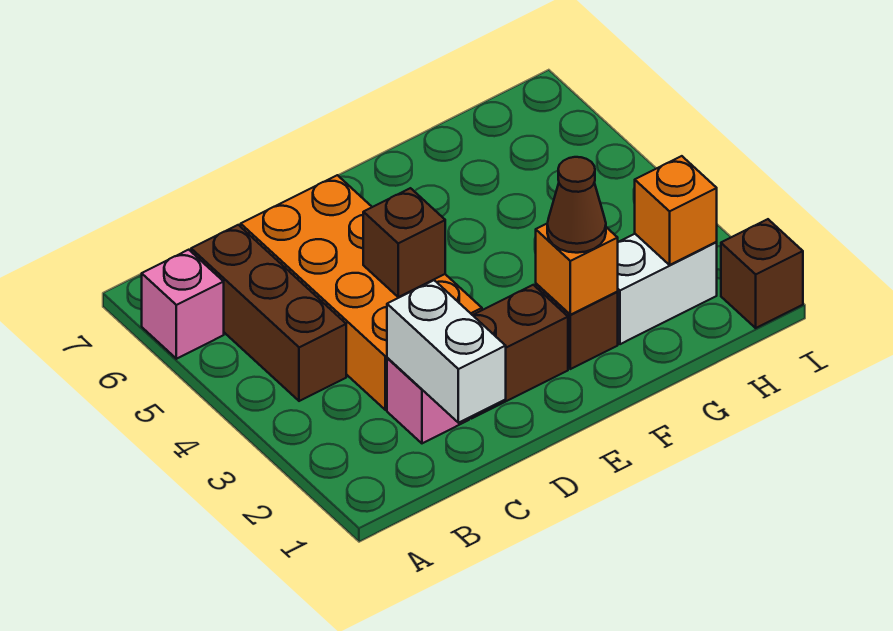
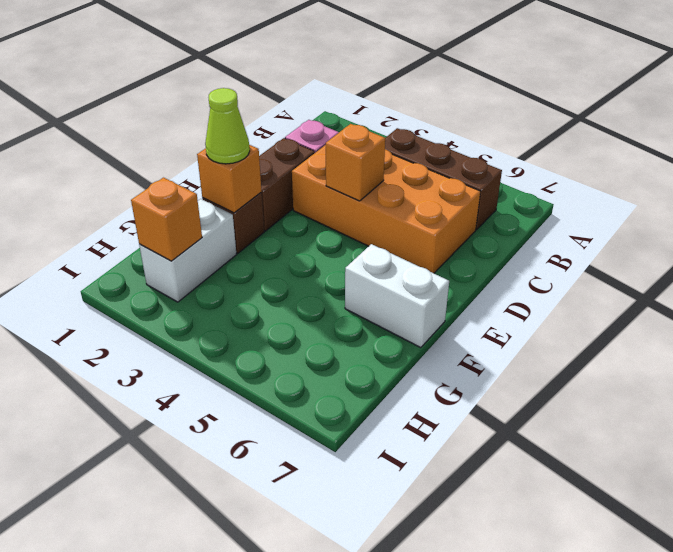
pink 1x1 brick [142,250,224,359] -> none
white 1x2 brick [387,280,506,423] -> white 1x2 brick moved to [345,244,449,348]
brown 1x1 brick [363,188,445,297] -> orange 1x1 brick [326,124,385,201]
brown 1x1 cone [547,157,606,253] -> lime 1x1 cone [205,88,250,164]
brown 1x1 brick [721,219,803,328] -> none

